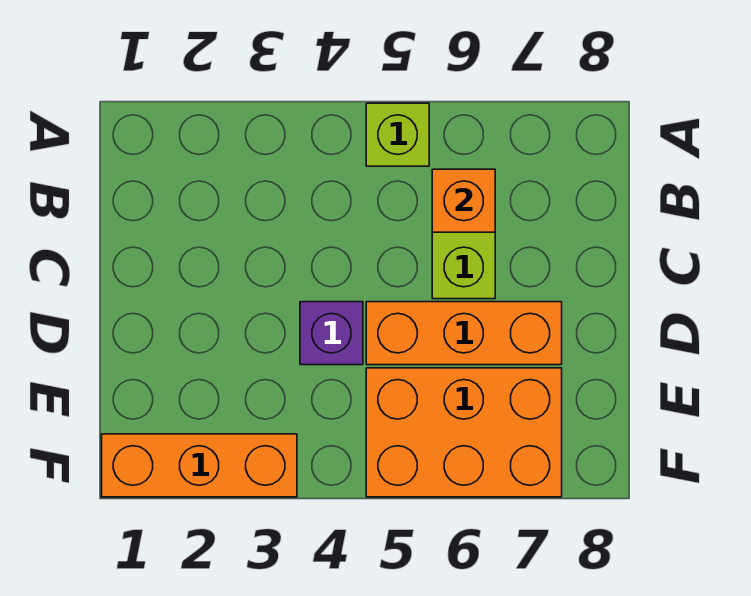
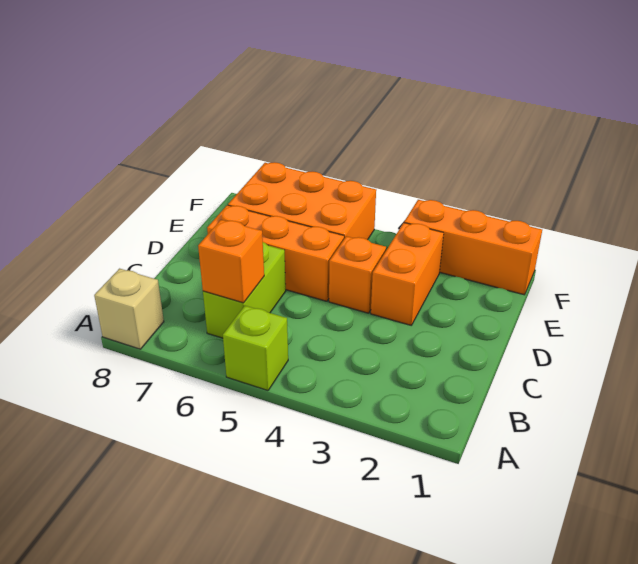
none -> tan 1x1 brick [94,269,164,349]
none -> orange 1x2 brick [371,223,444,325]
purple 1x1 brick [300,302,363,365] -> orange 1x1 brick [329,236,386,313]

